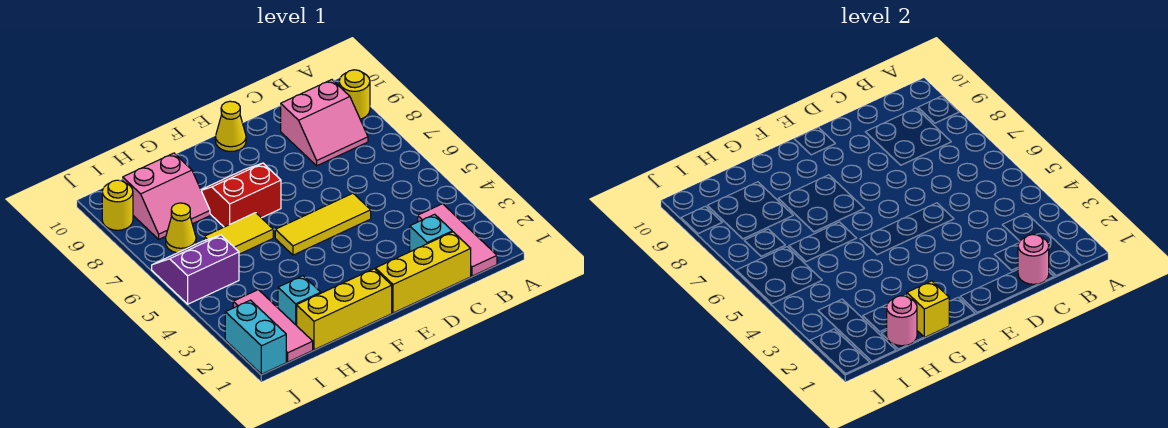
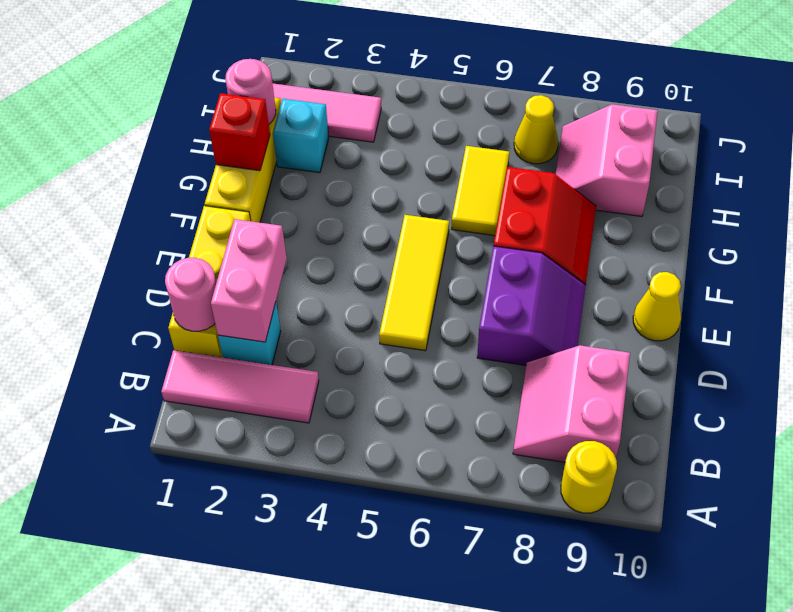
none -> pink 1x2 brick [211,219,287,342]
yellow 1x1 brick [907,281,949,337] -> red 1x1 brick [209,93,270,171]
purple 2x2 slope [152,235,239,304] -> purple 2x2 slope moved to [477,246,586,365]
cyan 1x2 brick [225,300,286,374] -> none
yellow 1x1 round brick [102,180,133,230] -> none

